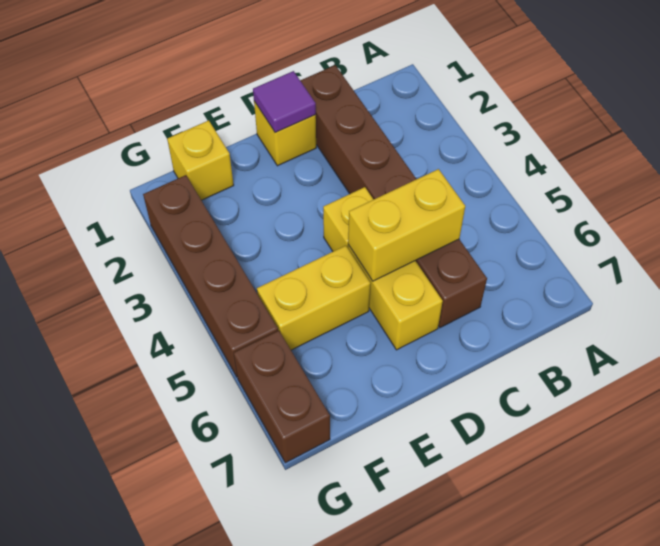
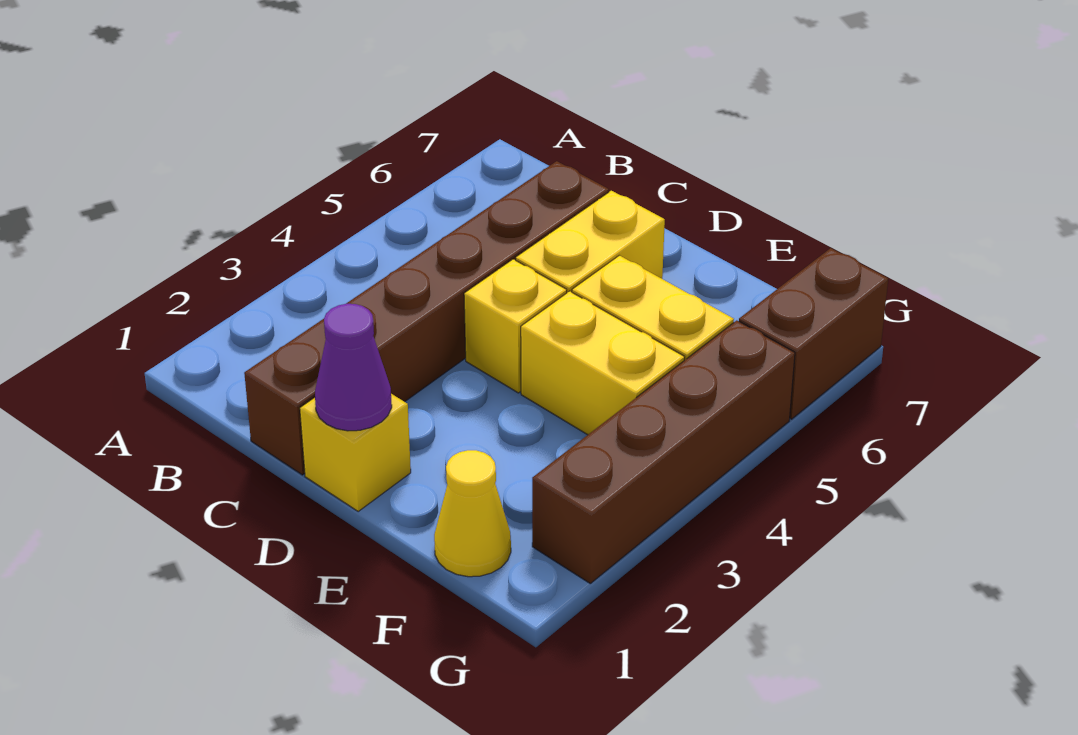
yellow 1x2 brick [348,169,465,281] -> yellow 1x2 brick moved to [521,291,685,435]
purple 1x1 tile [253,71,316,133] -> purple 1x1 cone [315,304,392,431]
yellow 1x1 brick [167,120,234,200] -> yellow 1x1 cone [434,450,511,577]

